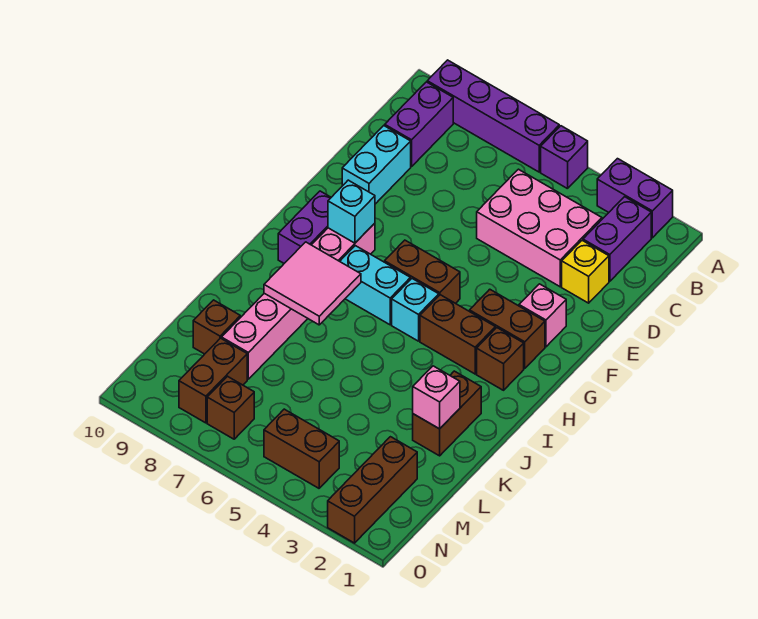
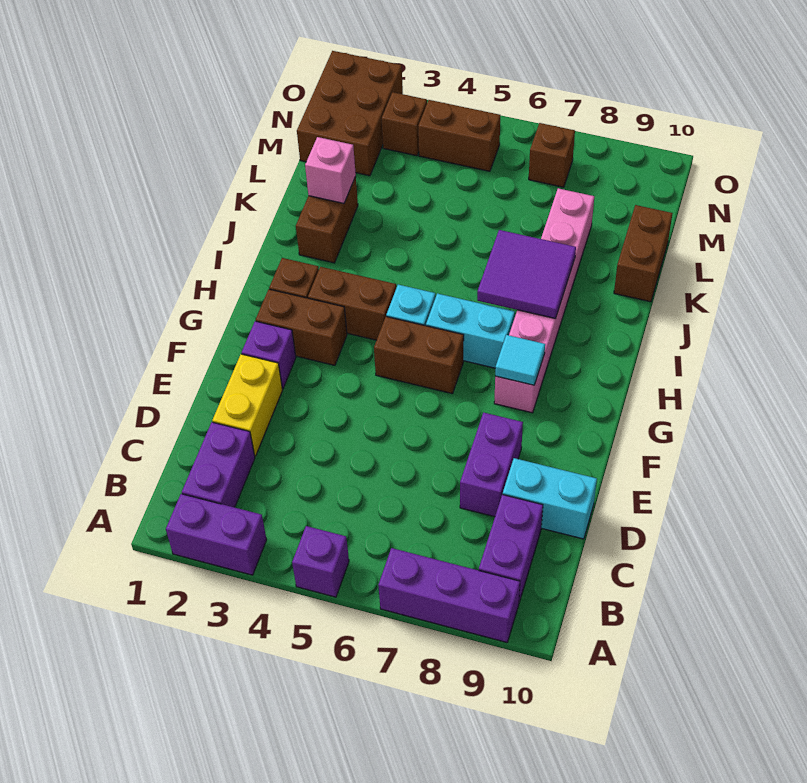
purple 1x4 brick [427,60,559,172] -> purple 1x3 brick [378,548,520,642]
pink 2x3 brick [477,169,602,287] -> none
yellow 1x1 brick [562,240,609,303] -> yellow 1x2 brick [212,354,283,456]
cyan 1x2 brick [342,126,411,204] -> cyan 1x2 brick turned to [503,458,597,539]
pink 1x1 brick [519,284,566,347] -> purple 1x1 brick [242,321,296,389]
cyan 1x1 brick [328,180,375,243] -> cyan 1x1 tile [495,335,545,385]
purple 1x2 brick [278,191,331,263] -> purple 1x2 brick moved to [460,413,523,517]
pink 2x2 tile [264,242,361,325] -> purple 2x2 tile [477,230,576,319]
brown 1x1 brick [193,300,240,354] -> brown 1x1 brick moved to [382,92,427,156]
brown 1x3 brick [328,437,417,543] -> brown 2x3 brick [297,51,403,176]
brown 1x2 brick [179,338,247,423] -> brown 1x2 brick moved to [614,205,672,302]

